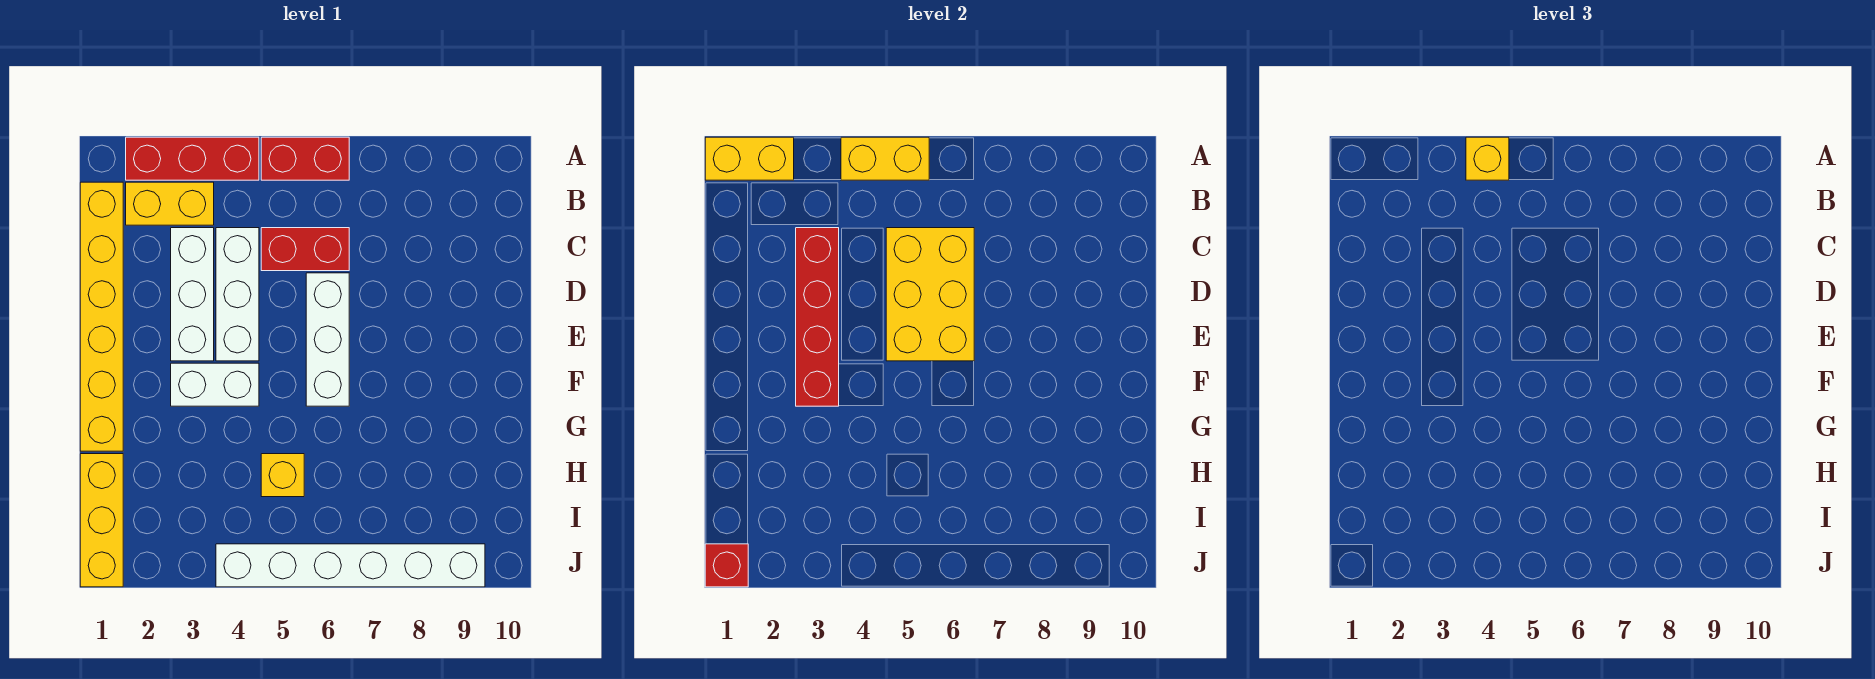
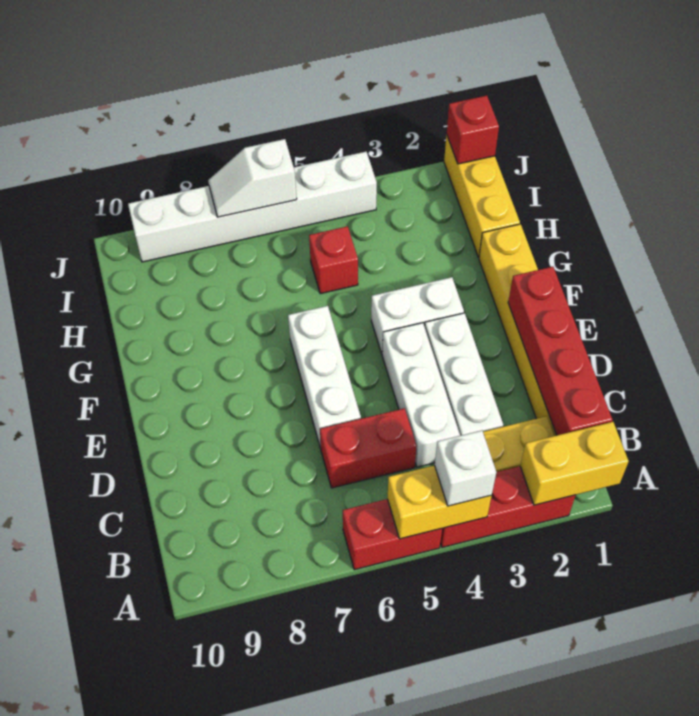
yellow 1x1 brick [1466,137,1509,180] -> white 1x1 brick [435,431,496,506]
red 1x4 brick [796,228,839,406] -> red 1x4 brick moved to [508,267,612,435]
yellow 2x3 brick [886,228,974,361] -> none
yellow 1x1 brick [261,454,304,497] -> red 1x1 brick [309,226,358,294]
none -> white 1x2 slope [208,139,297,217]

